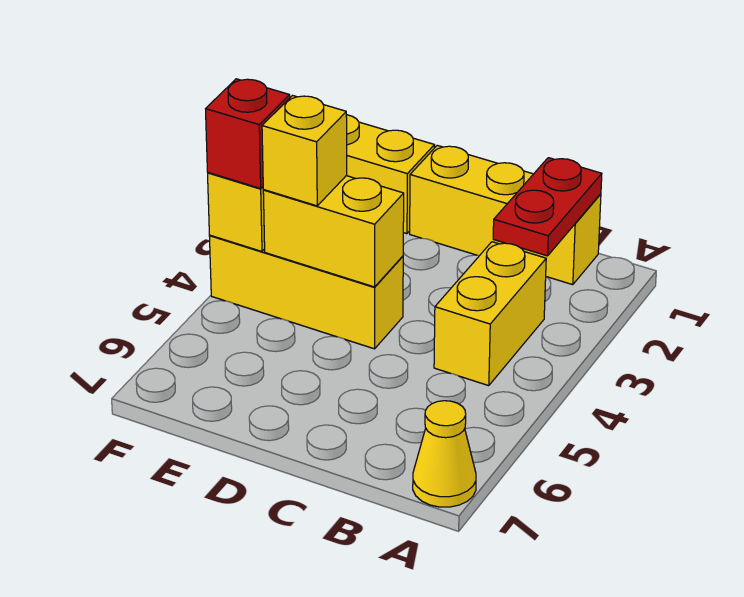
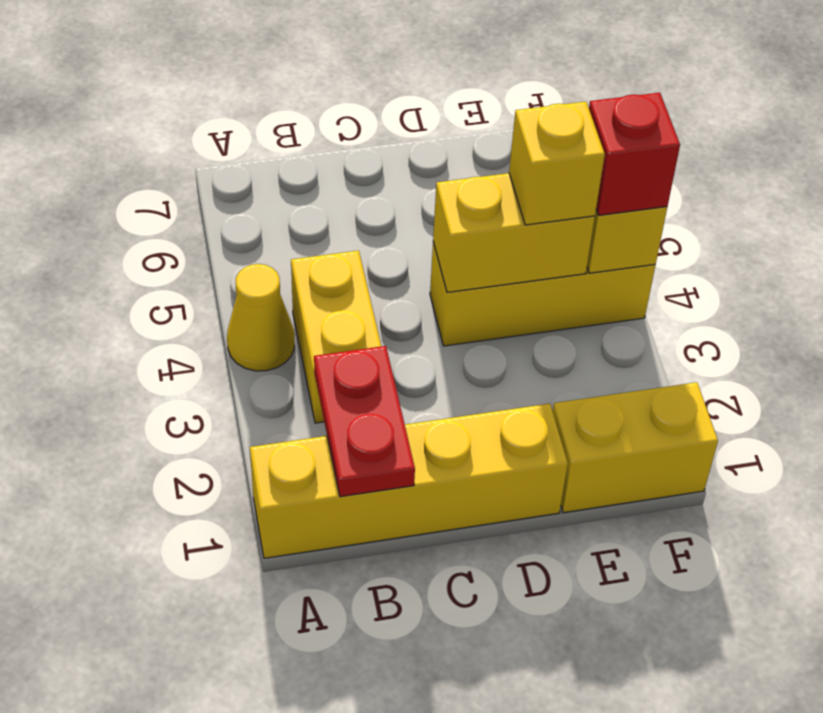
yellow 1x1 cone [413,401,476,507] -> yellow 1x1 cone moved to [227,264,295,371]
yellow 1x3 brick [410,145,601,285] -> yellow 1x4 brick [250,404,568,558]

